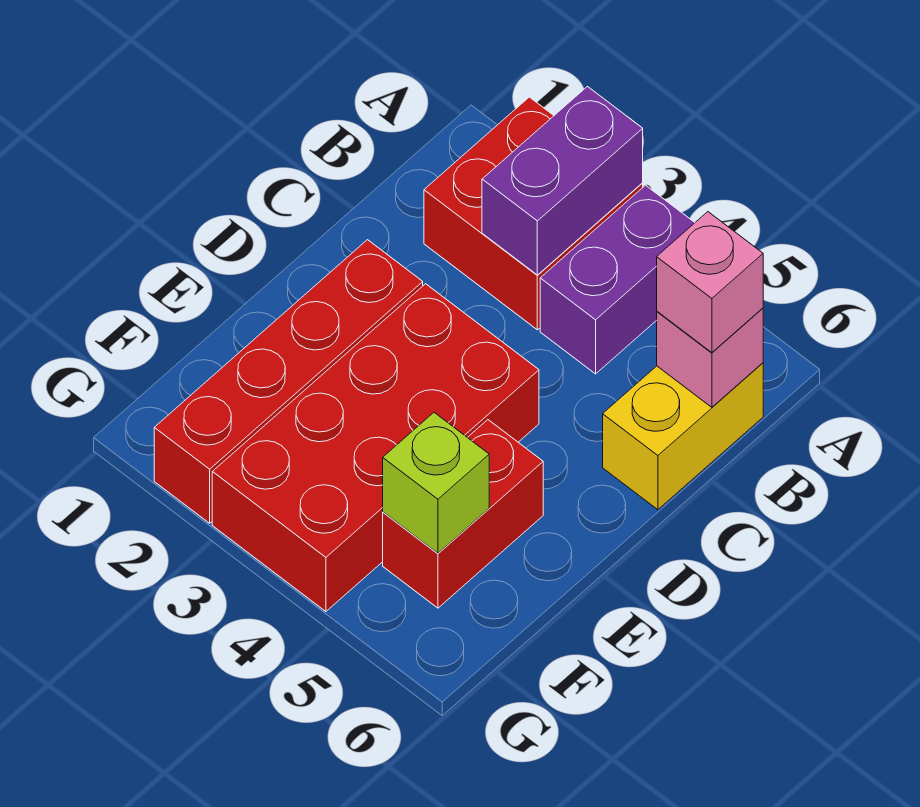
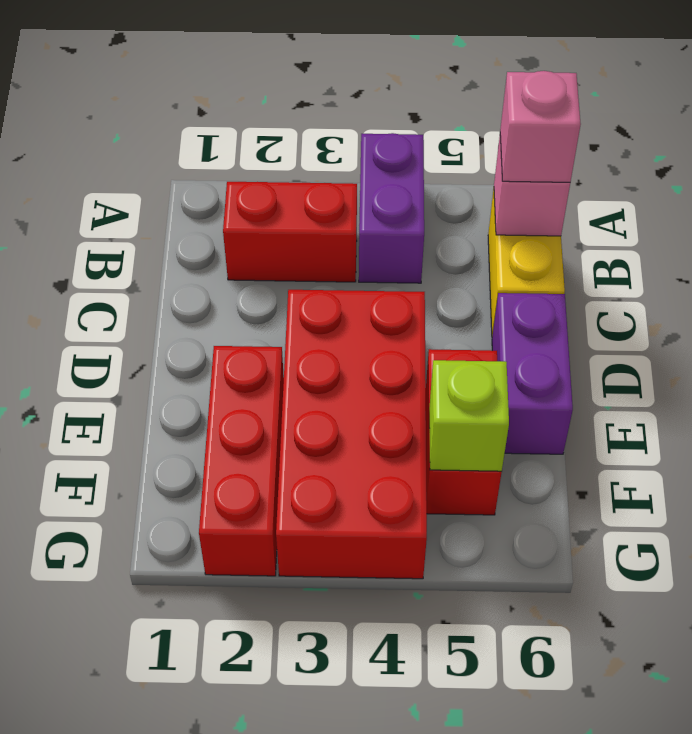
red 2x2 brick [424,97,643,330] -> red 1x2 brick [223,182,357,282]
purple 1x2 brick [482,87,643,275] -> purple 1x2 brick moved to [492,293,573,454]
red 1x4 brick [154,240,423,523] -> red 1x3 brick [199,346,284,576]

